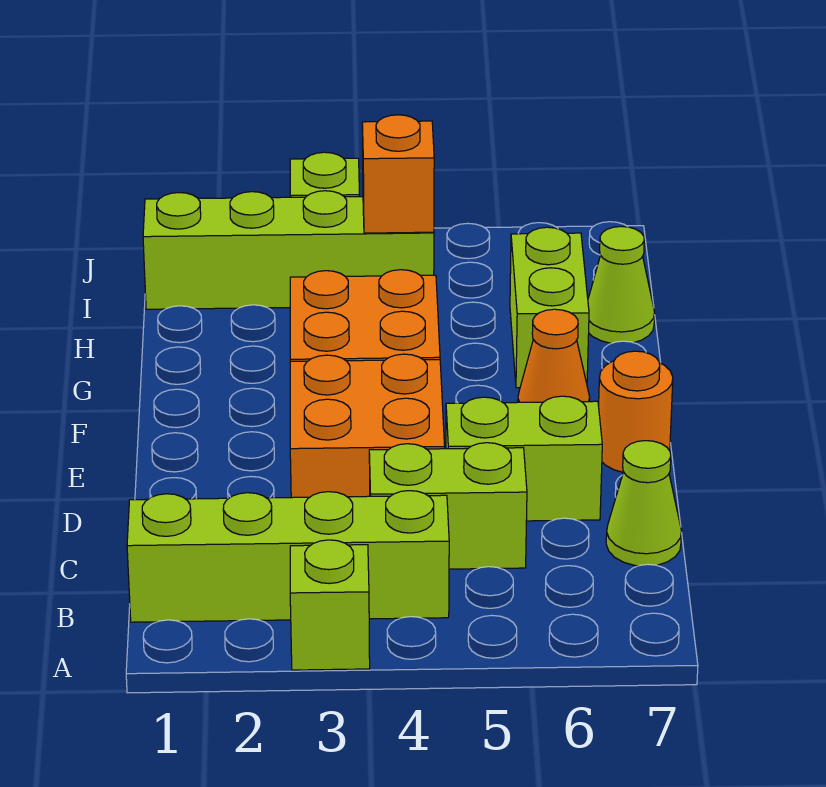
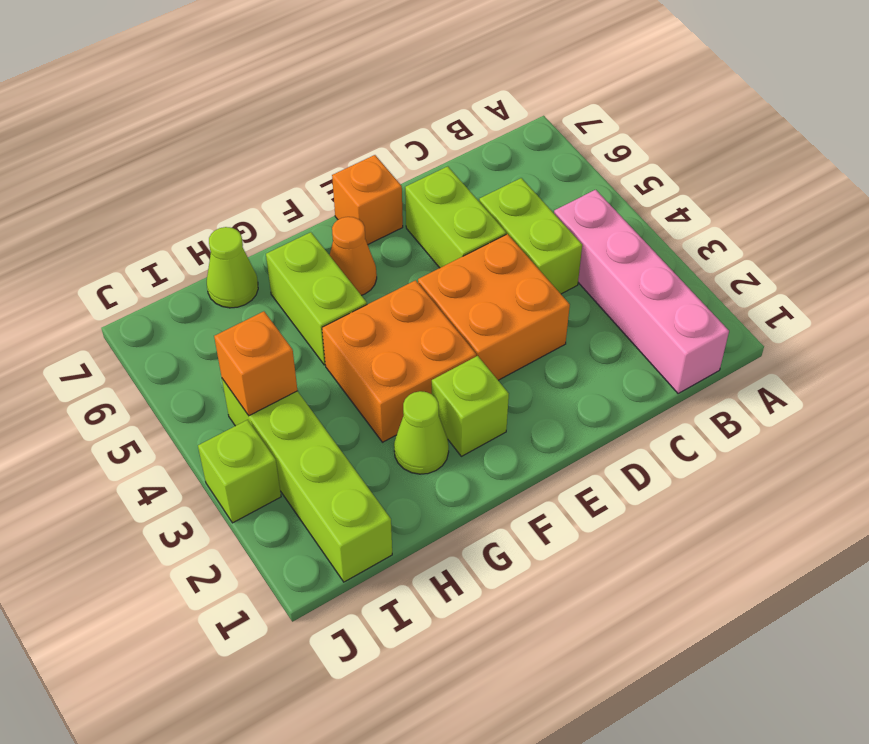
lime 1x1 brick [290,540,370,670] -> lime 1x1 brick moved to [432,356,509,456]
lime 1x4 brick [127,491,449,622] -> pink 1x4 brick [554,190,729,394]
lime 1x1 cone [606,441,681,566] -> lime 1x1 cone moved to [394,391,449,474]
orange 1x1 round brick [599,351,673,472] -> orange 1x1 brick [332,155,403,245]
lime 1x2 brick [510,227,589,388] -> lime 1x2 brick turned to [266,232,367,365]

